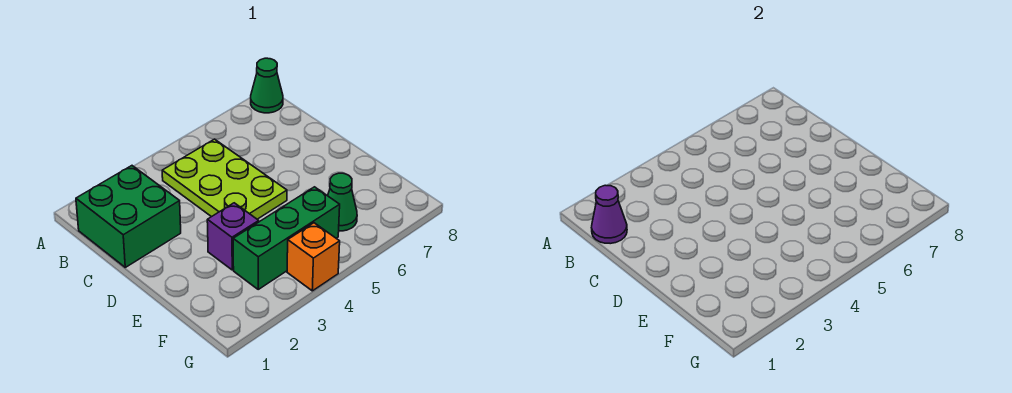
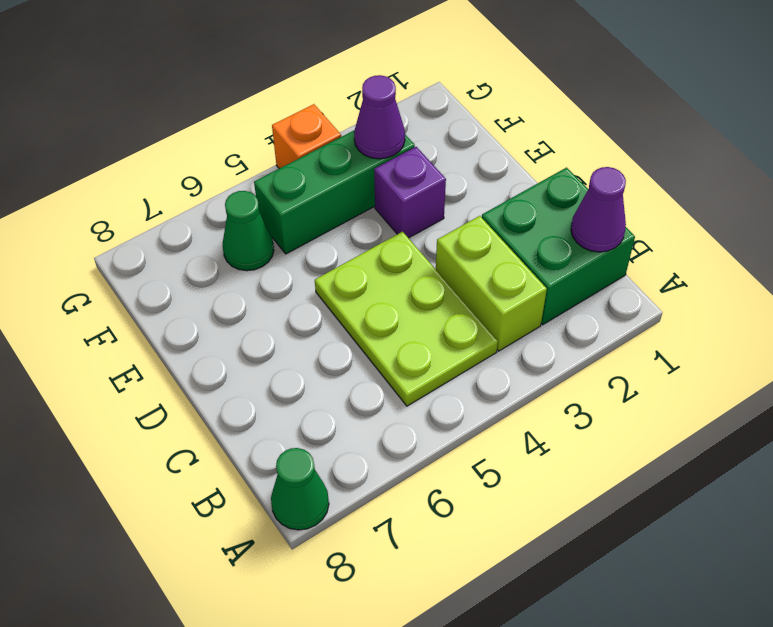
none -> lime 1x2 brick [436,216,547,351]
none -> purple 1x1 cone [354,75,405,159]

